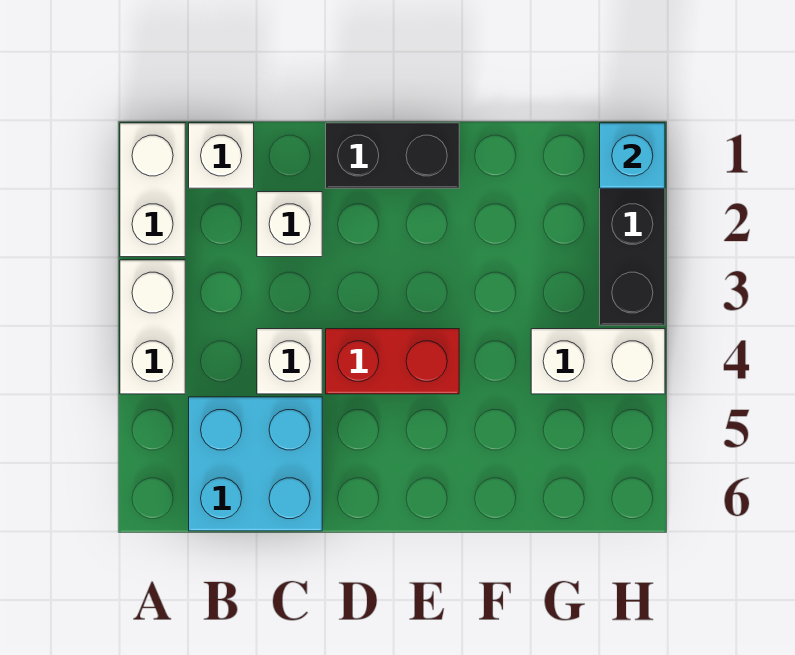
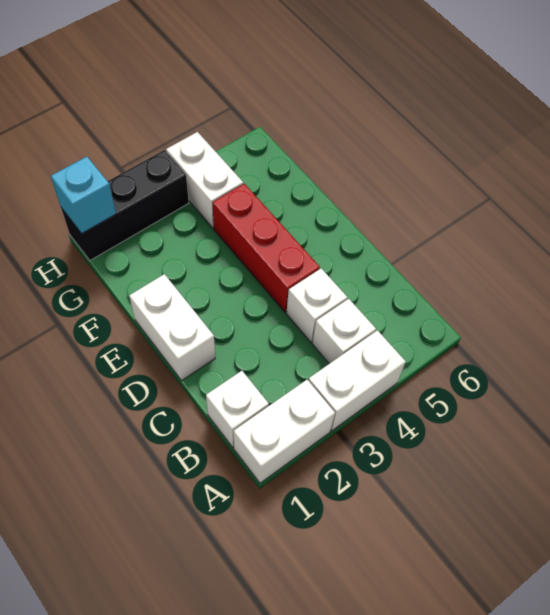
cyan 2x2 brick [189,397,322,531] -> none
white 1x1 brick [257,192,322,257] -> white 1x1 brick moved to [312,299,376,364]
black 1x2 brick [326,123,459,188] -> white 1x2 brick [129,274,215,381]
red 1x2 brick [326,329,459,394] -> red 1x3 brick [212,184,320,312]

